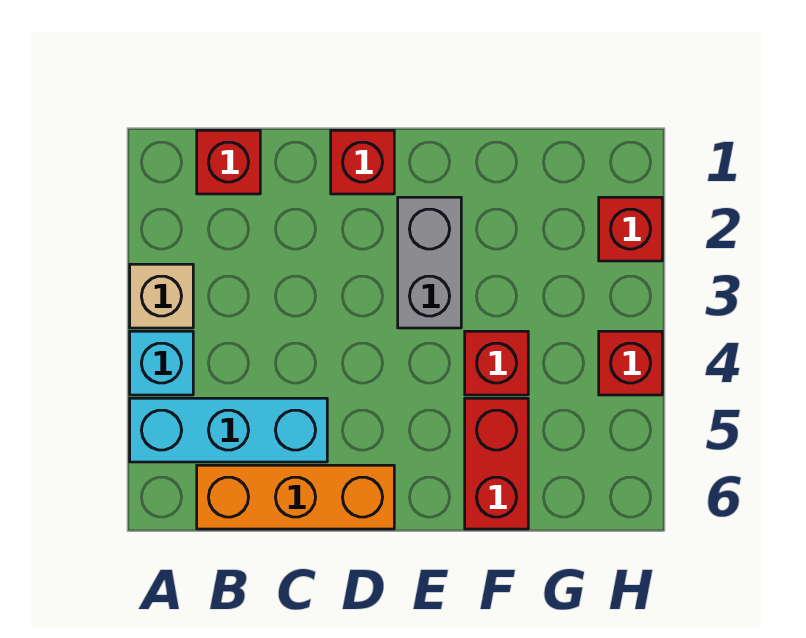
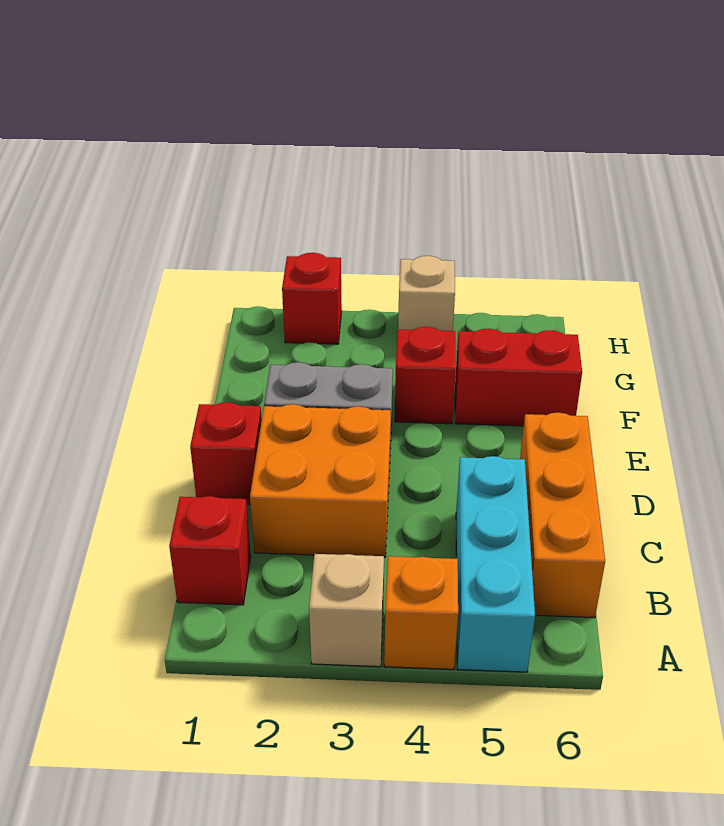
cyan 1x1 brick [130,331,193,395] -> orange 1x1 brick [384,556,458,669]
none -> orange 2x2 brick [250,404,391,557]
red 1x1 brick [599,331,662,395] -> tan 1x1 brick [398,256,455,331]

